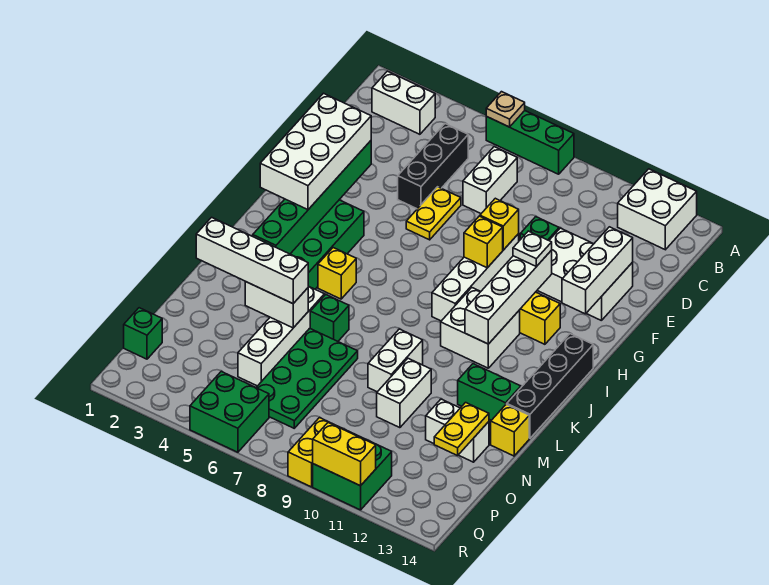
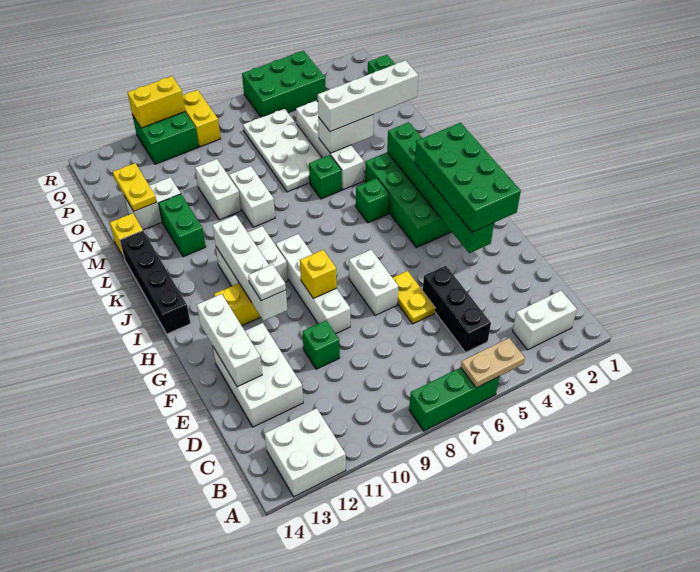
tan 1x1 plate [486,92,525,127] -> tan 1x2 plate [461,338,525,388]
white 1x2 brick [463,147,517,213] -> white 1x2 brick moved to [349,250,398,316]
white 2x3 brick [537,228,633,321] -> white 2x3 brick turned to [213,323,303,427]
white 2x4 brick [260,93,371,210] -> green 2x4 brick [415,123,521,232]
yellow 1x1 brick [480,198,519,250] -> none
yellow 1x1 brick [318,248,356,299] -> green 1x1 brick [356,178,390,223]
green 1x2 brick [458,364,521,420] -> green 1x2 brick turned to [159,194,206,257]
green 2x4 plate [256,328,358,428] -> white 2x4 plate [243,108,322,192]
green 2x2 brick [190,371,269,452] -> green 2x3 brick [242,51,326,117]

